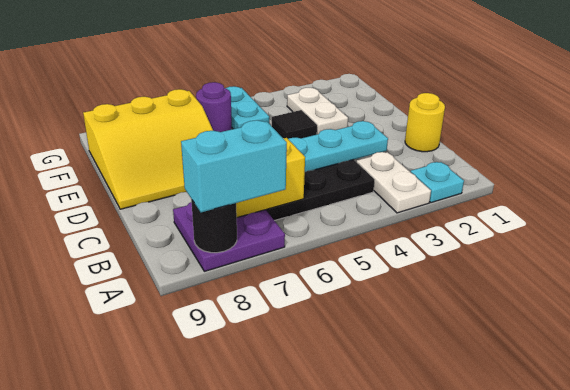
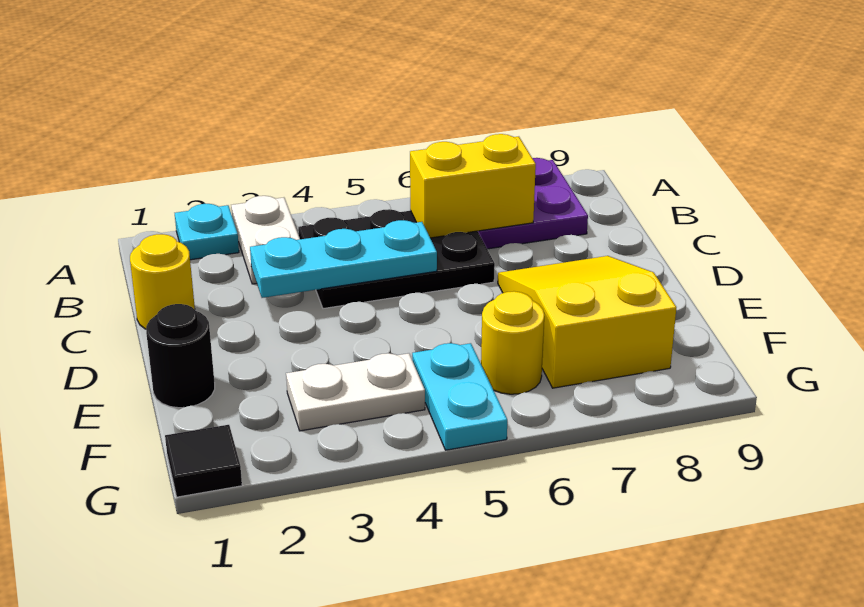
cyan 1x2 brick [181,120,287,212] -> none
black 1x1 round brick [191,199,237,253] -> black 1x1 round brick moved to [146,304,215,408]
yellow 3x3 slope [83,89,213,209] -> yellow 2x3 slope [498,256,676,388]
white 1x2 plate [287,88,348,134] -> white 1x2 plate turned to [286,353,425,431]
black 1x1 tile [272,110,317,139] -> black 1x1 tile moved to [165,425,242,497]
purple 1x1 round brick [196,82,232,132] -> yellow 1x1 round brick [481,291,544,394]

